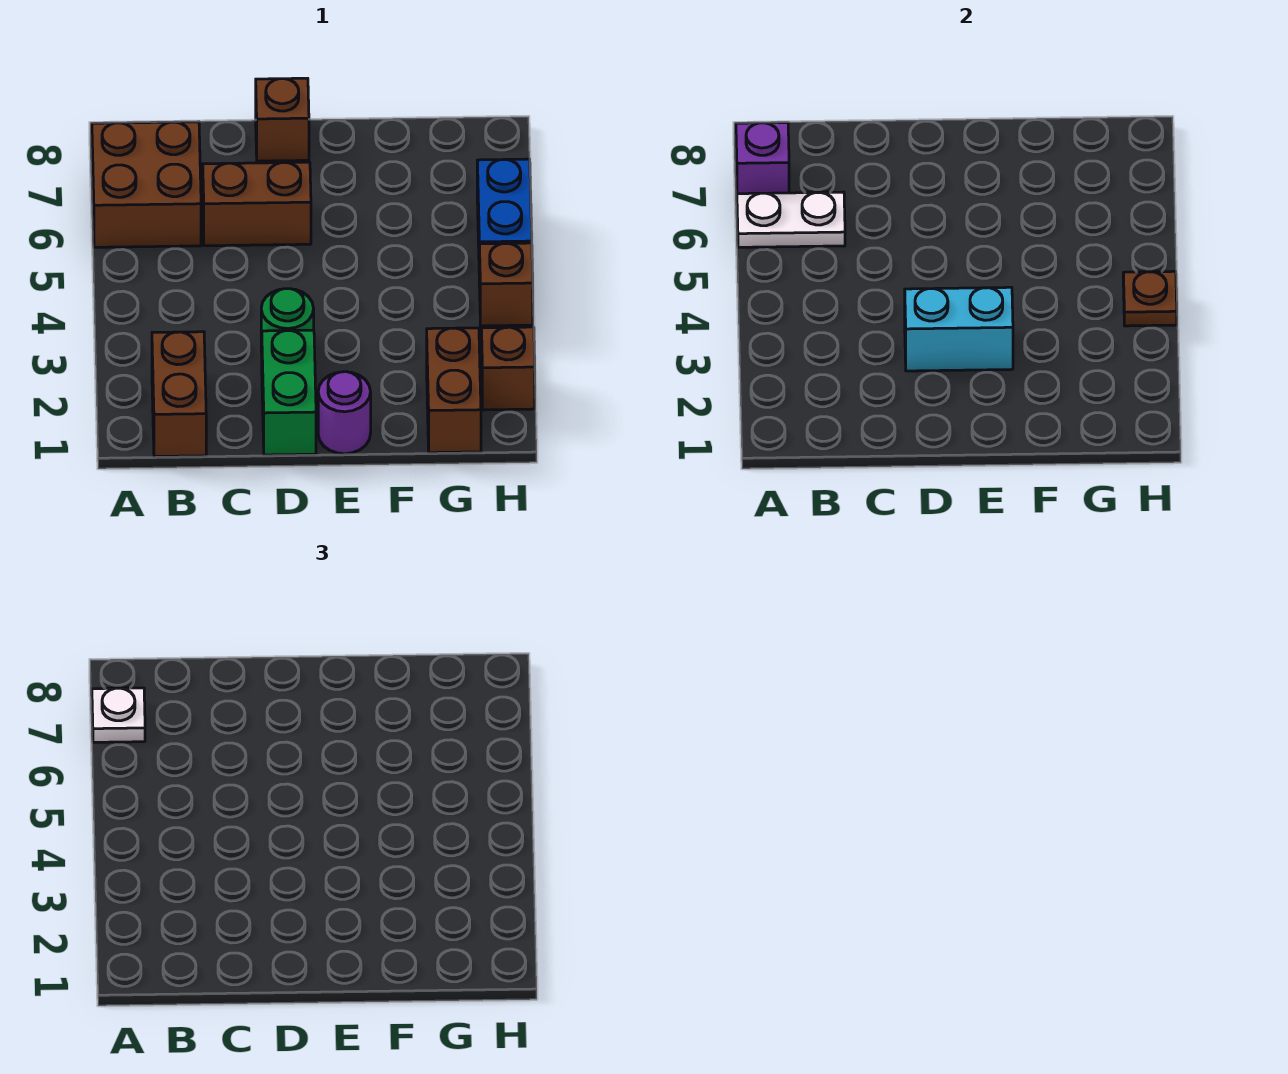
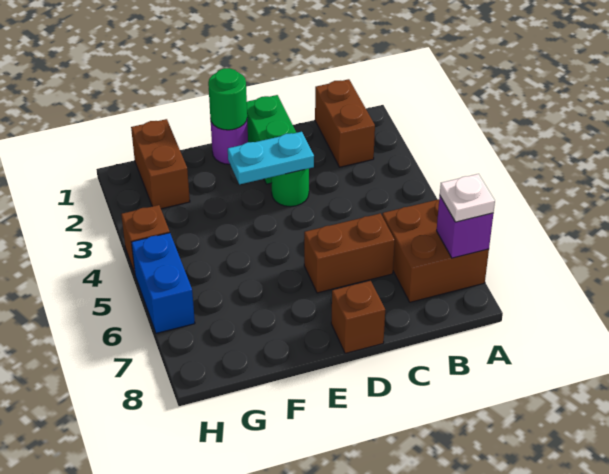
white 1x2 plate [737,192,845,247] -> none
cyan 1x2 brick [905,287,1013,371] -> cyan 1x2 plate [228,132,314,185]
none -> green 1x1 round brick [208,68,247,130]
brown 1x1 brick [482,327,535,410] -> none
brown 1x1 plate [1123,271,1177,326] -> none

